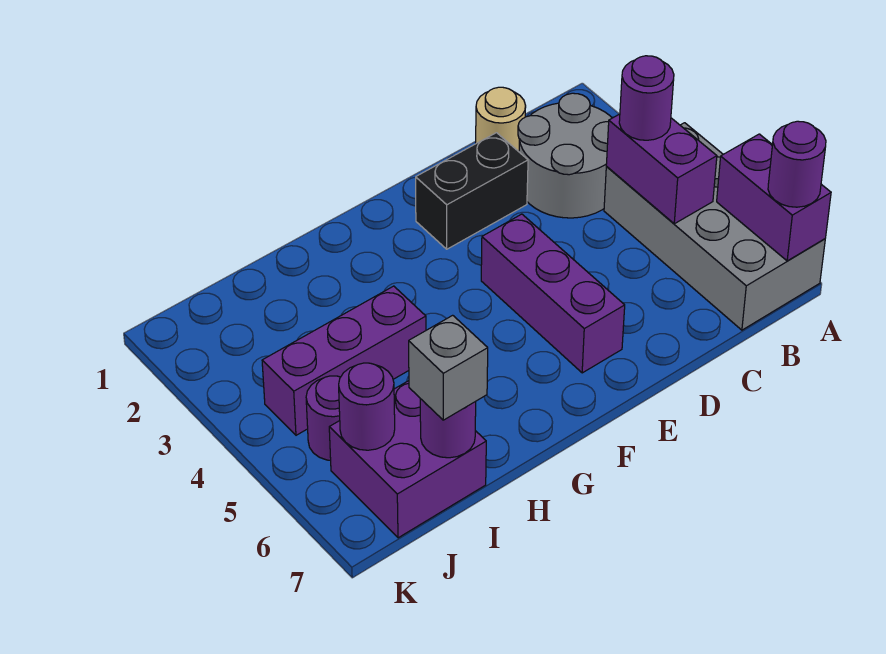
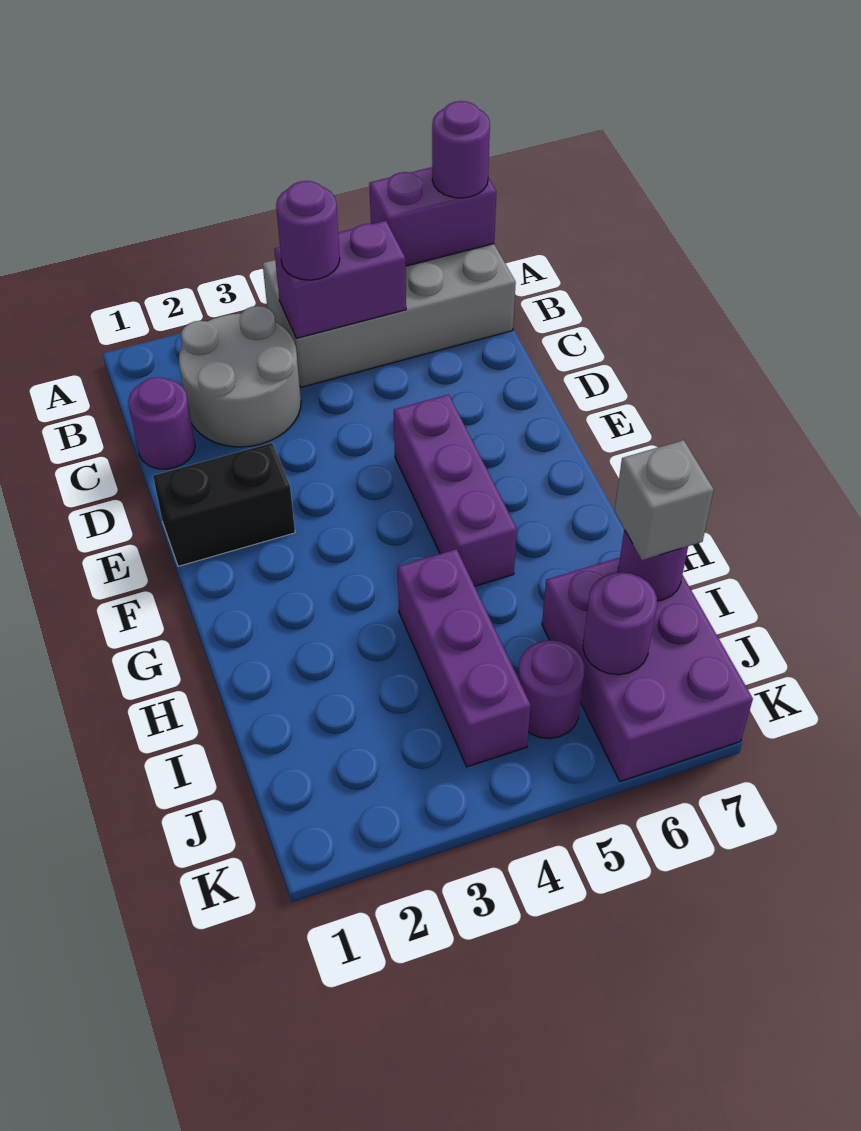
tan 1x1 round brick [476,87,526,152] -> purple 1x1 round brick [128,377,195,469]
black 1x2 brick [416,133,528,249] -> black 1x2 brick turned to [153,443,295,566]
purple 1x3 brick [481,214,625,373] -> purple 1x3 brick turned to [394,394,517,586]
purple 2x2 brick [329,381,486,538] -> purple 2x3 brick [542,557,753,782]

